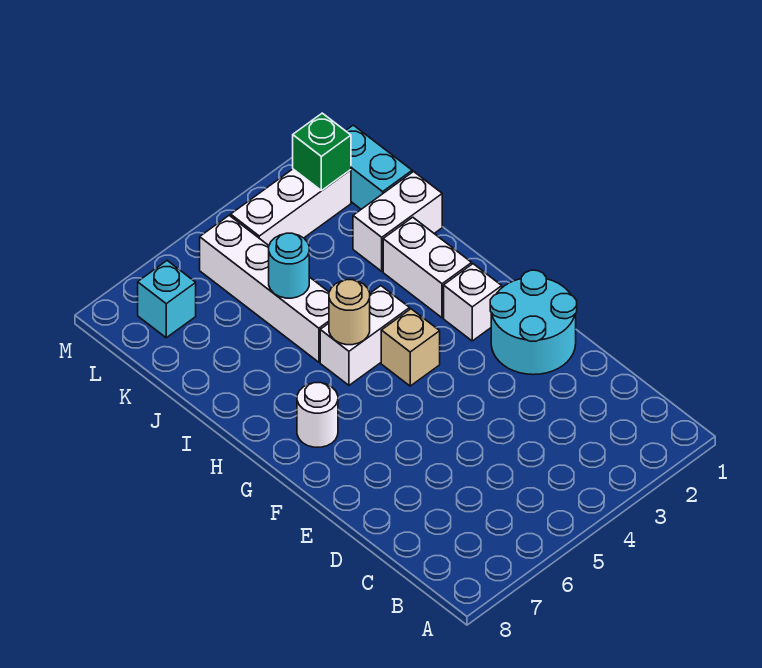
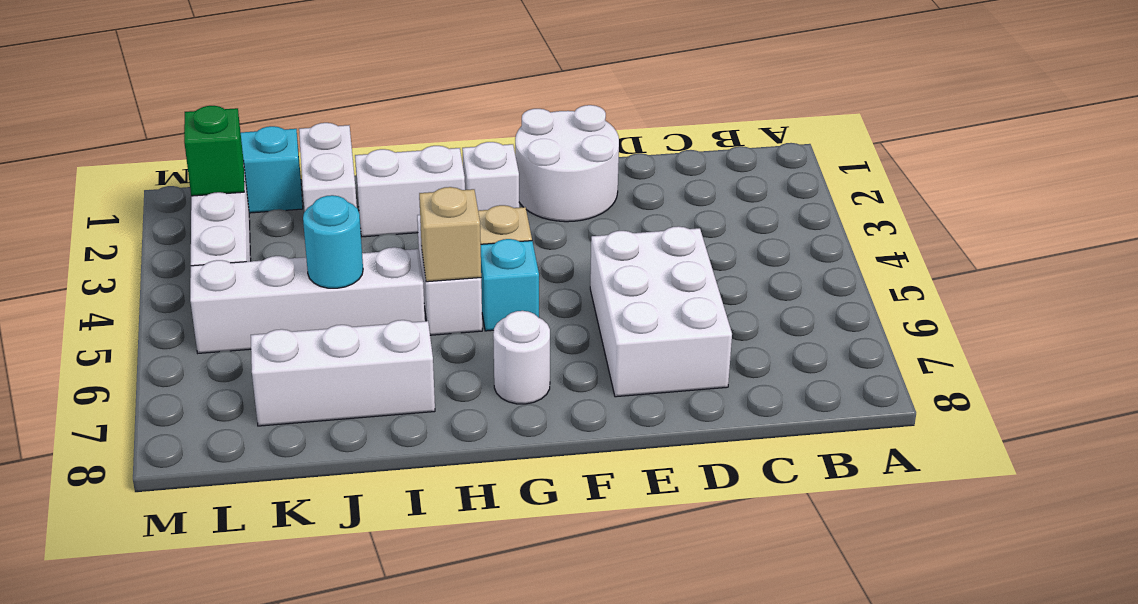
none -> white 2x3 brick [590,226,732,397]
cyan 2x2 round brick [490,270,577,375] -> white 2x2 round brick [515,105,619,222]
tan 1x1 round brick [329,280,370,345] -> tan 1x1 brick [419,187,481,282]
none -> white 1x3 brick [251,320,435,426]
cyan 1x1 brick [138,261,196,338] -> cyan 1x1 brick moved to [481,239,539,331]

